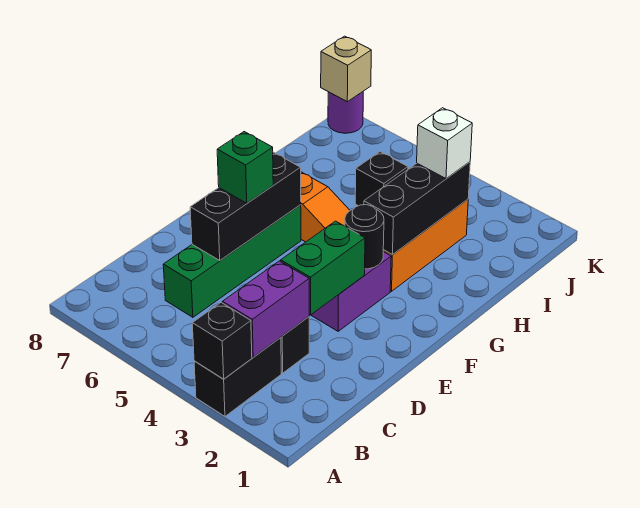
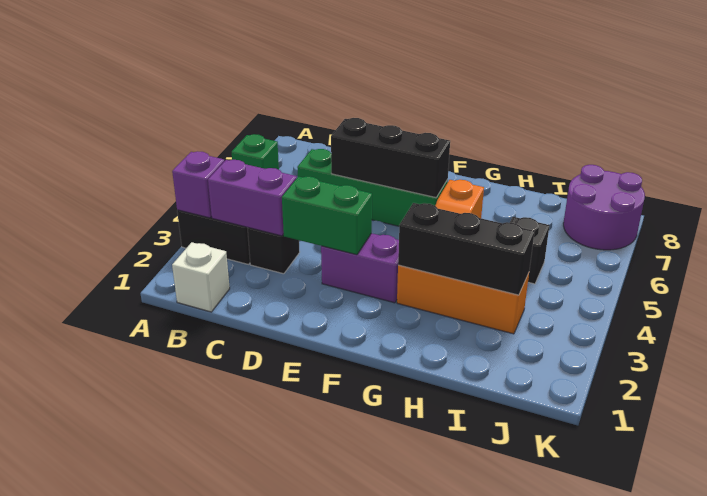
black 1x1 brick [192,303,252,379] -> purple 1x1 brick [172,151,224,218]
green 1x1 brick [217,132,273,203] -> green 1x1 brick moved to [232,134,279,170]
black 1x1 round brick [345,205,384,269] -> none
white 1x1 brick [417,108,472,179] -> white 1x1 brick moved to [172,242,230,312]
purple 1x1 round brick [328,92,363,133] -> purple 2x2 round brick [563,165,645,250]
tan 1x1 brick [321,36,371,102] -> none

